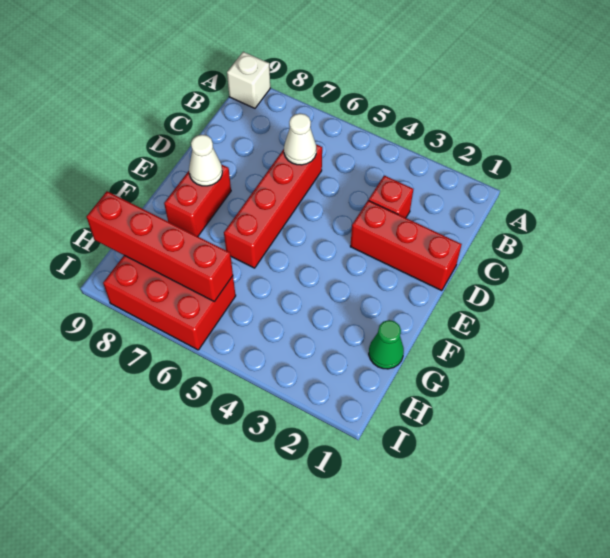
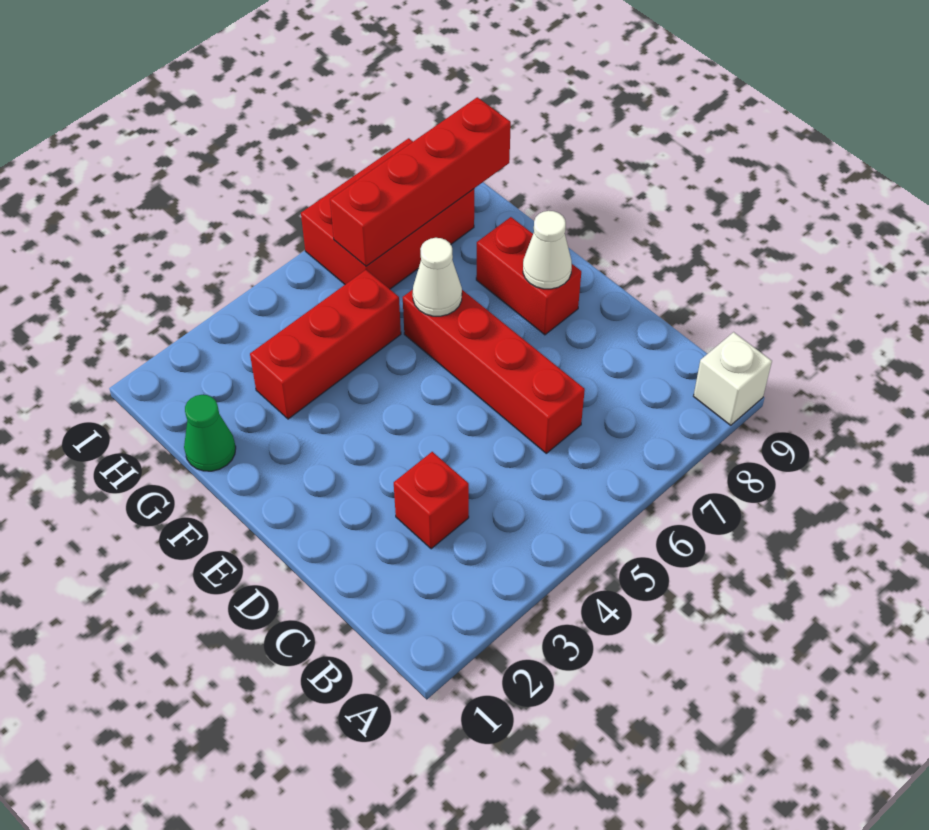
white 1x1 cone [284,113,316,165] -> white 1x1 cone moved to [413,238,462,316]
red 1x3 brick [350,200,462,291] -> red 1x3 brick moved to [250,270,401,419]

